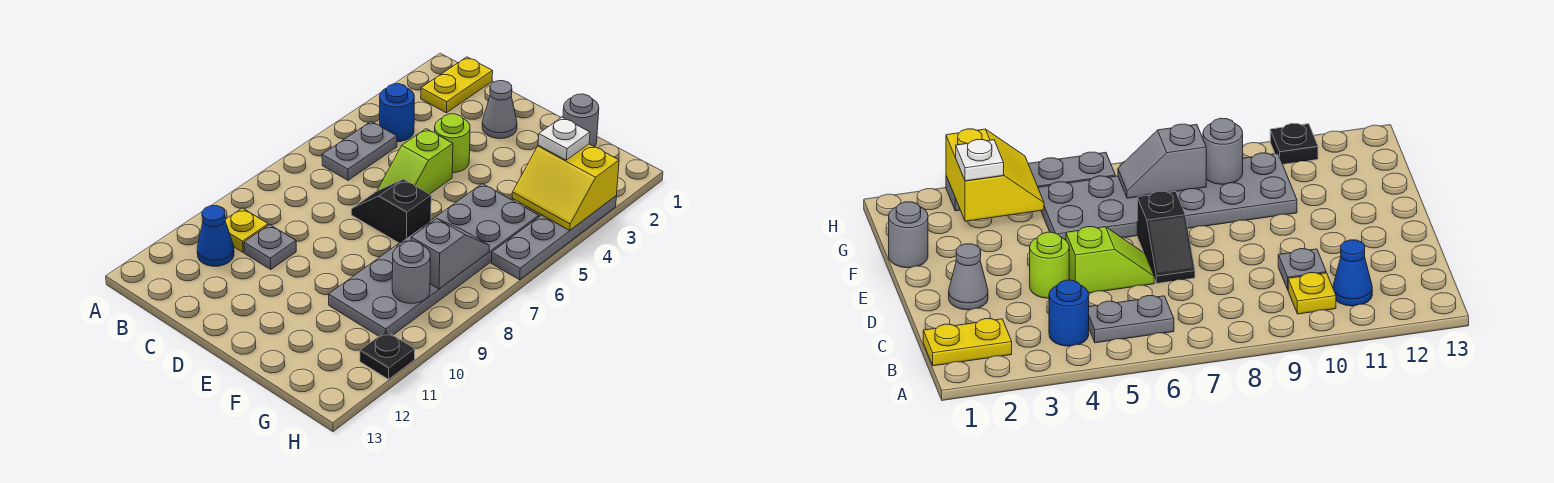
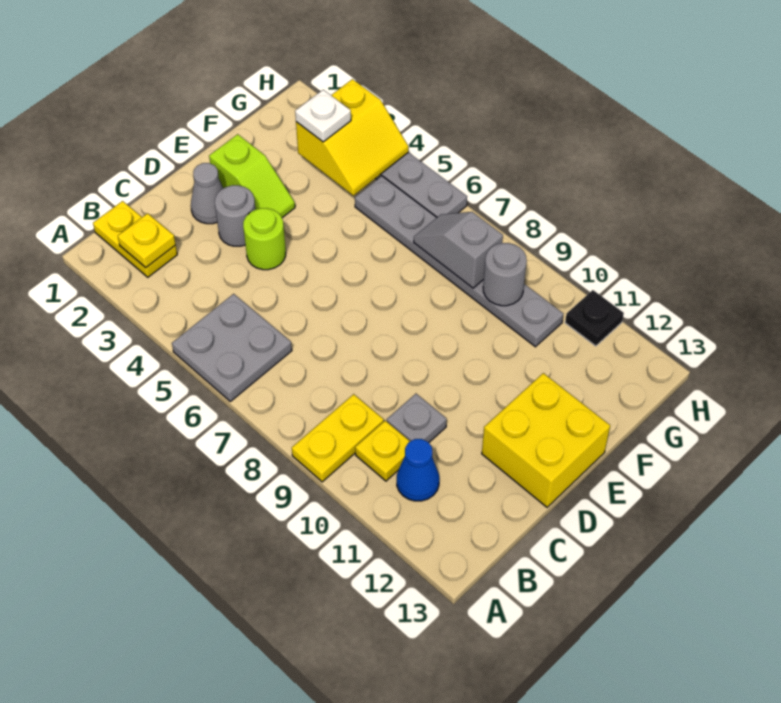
none -> yellow 1x2 plate [292,394,384,482]
none -> yellow 1x1 plate [118,213,176,268]
blue 1x1 round brick [380,84,414,142] -> none
grey 1x2 plate [322,122,397,180] -> grey 2x2 plate [172,294,292,401]
lime 1x2 slope [377,129,453,194] -> lime 1x2 slope moved to [209,134,295,218]
black 1x2 slope [351,179,431,243] -> none
none -> yellow 2x2 brick [482,373,610,507]
grey 1x1 round brick [563,94,599,147] -> grey 1x1 round brick moved to [215,185,256,246]
grey 2x6 plate [329,184,539,336] -> grey 1x6 plate [355,176,563,347]

